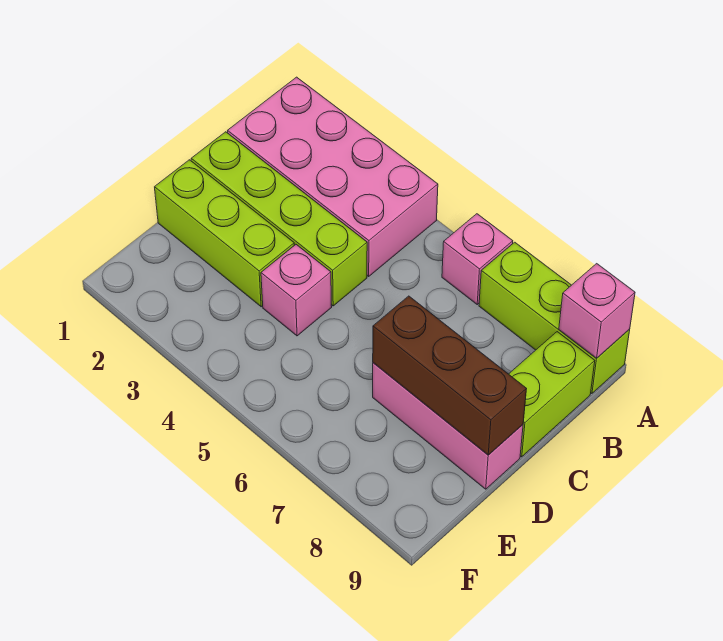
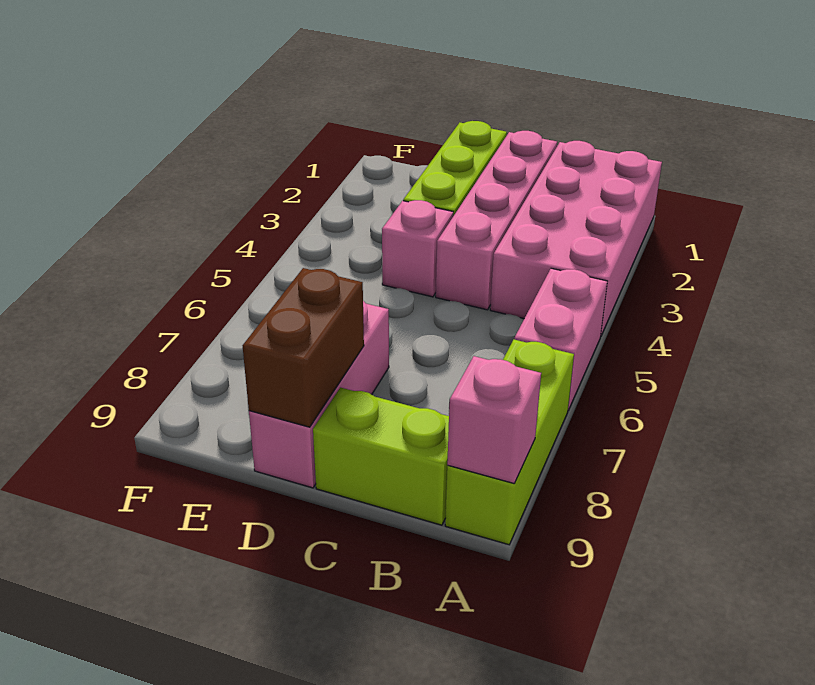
pink 1x1 brick [442,214,513,304] -> pink 1x2 brick [514,268,607,410]
lime 1x4 brick [191,132,367,306] -> pink 1x4 brick [436,131,557,310]
brown 1x3 brick [373,296,526,455] -> brown 1x2 brick [243,268,364,427]

